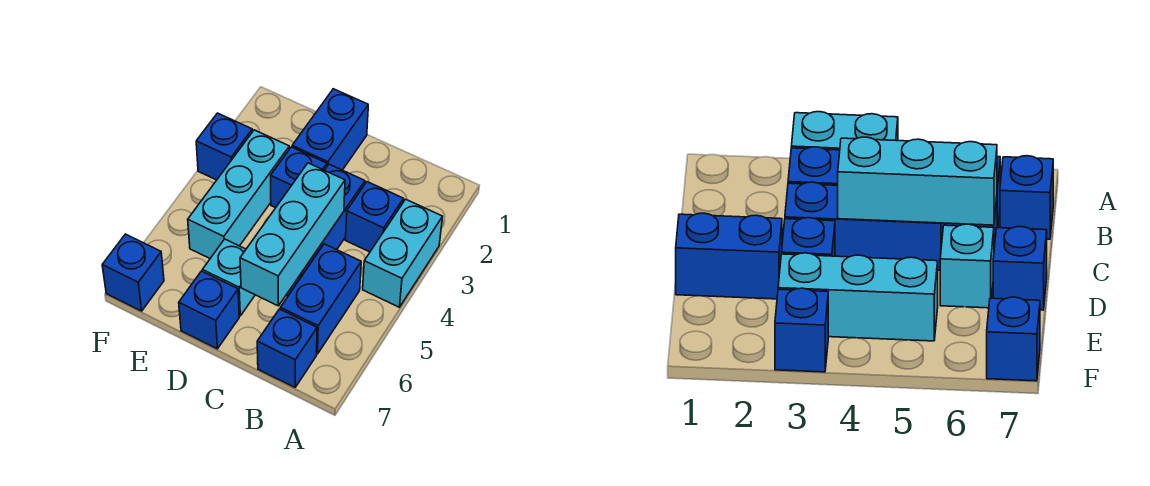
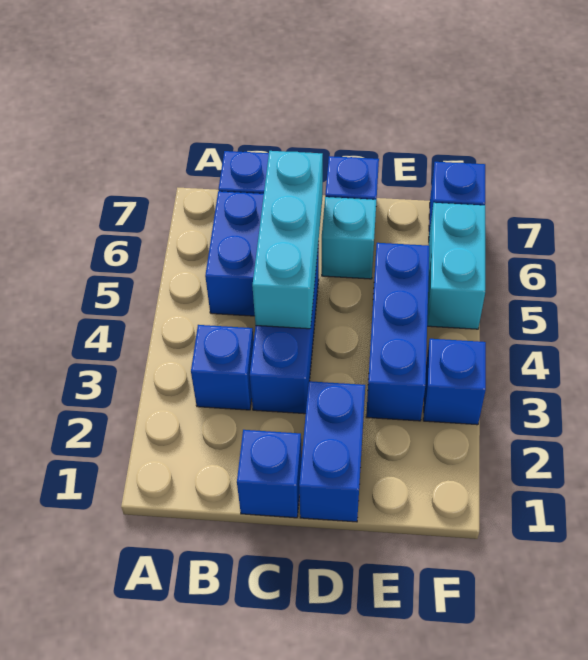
cyan 1x2 brick [363,199,443,307] -> cyan 1x2 brick moved to [427,203,485,329]
blue 1x1 brick [271,147,327,208] -> blue 1x1 brick moved to [237,430,302,518]
cyan 1x3 brick [188,130,289,258] -> blue 1x3 brick [366,243,429,421]

